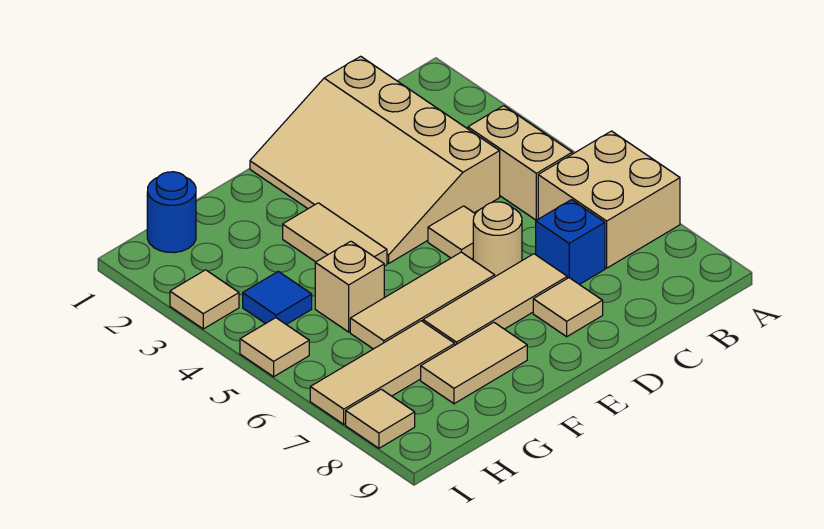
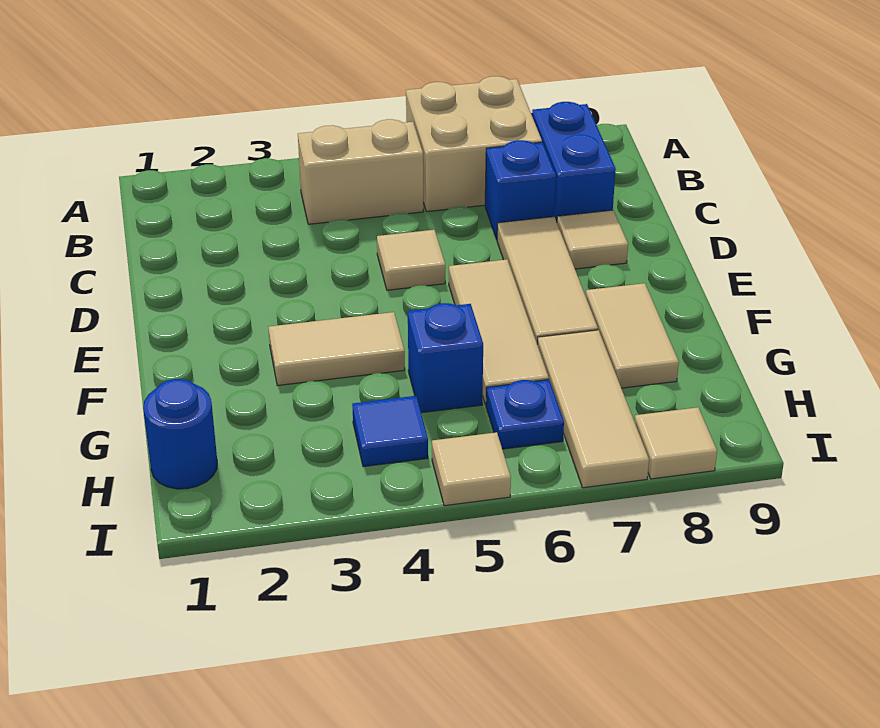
none -> blue 1x2 brick [532,102,616,222]
tan 3x4 slope [250,56,500,263] -> none
tan 1x1 round brick [473,202,522,276] -> none
tan 1x1 brick [315,241,384,332] -> blue 1x1 brick [408,303,483,413]
none -> blue 1x1 plate [486,380,564,449]
tan 1x1 tile [170,270,239,329] -> none

